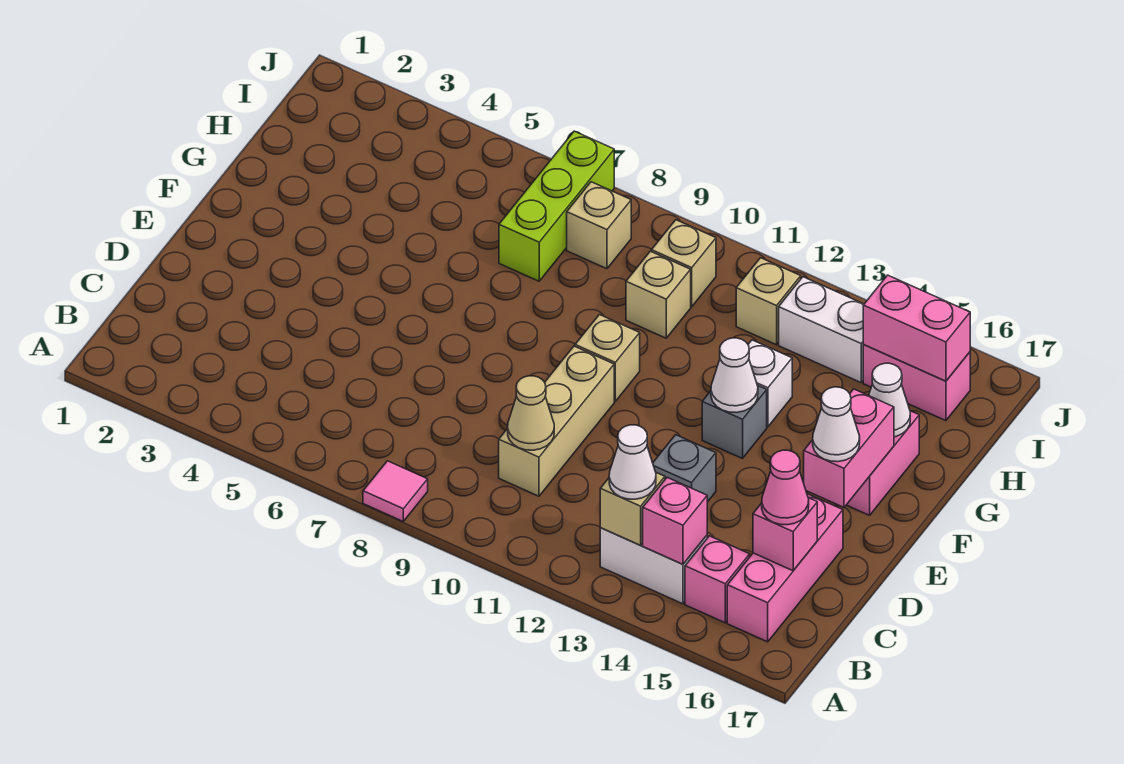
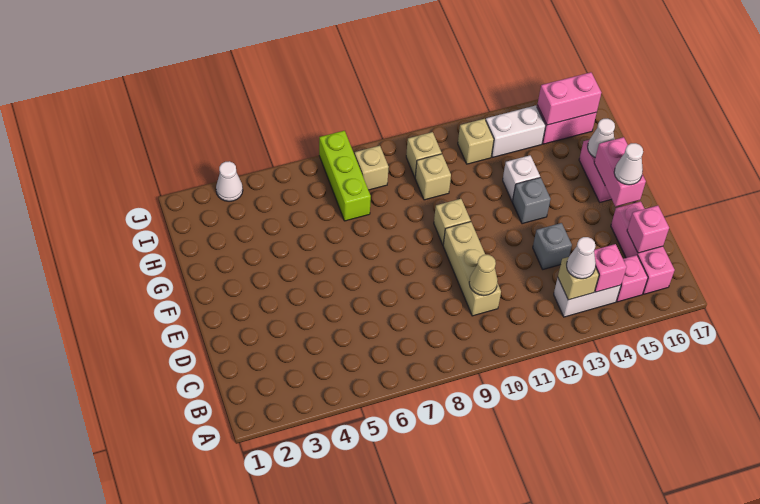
pink 1x1 tile [363,461,428,521] -> none
pink 1x1 cone [762,450,809,525] -> none
white 1x1 cone [711,338,758,413] -> white 1x1 cone moved to [216,161,243,201]

